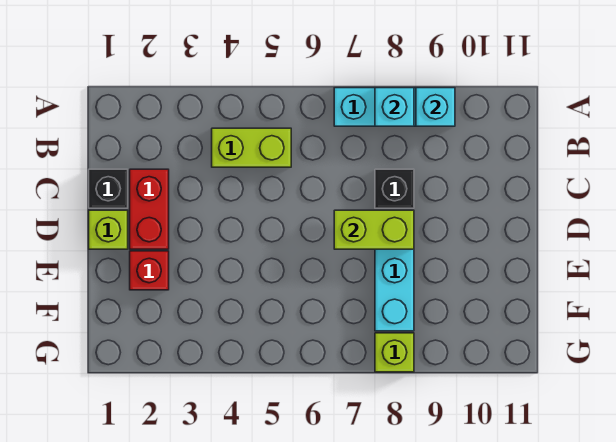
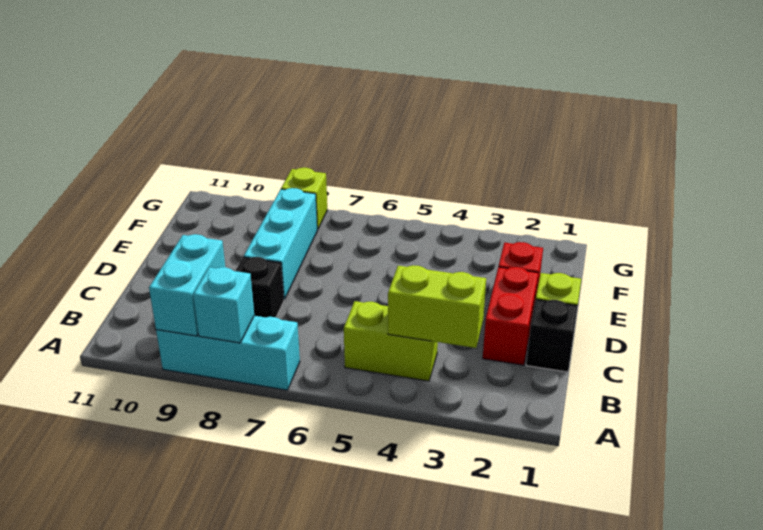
cyan 1x1 brick [416,88,455,126] -> cyan 1x2 brick [149,234,225,336]
lime 1x2 brick [334,210,414,249] -> lime 1x2 brick moved to [388,265,486,348]

